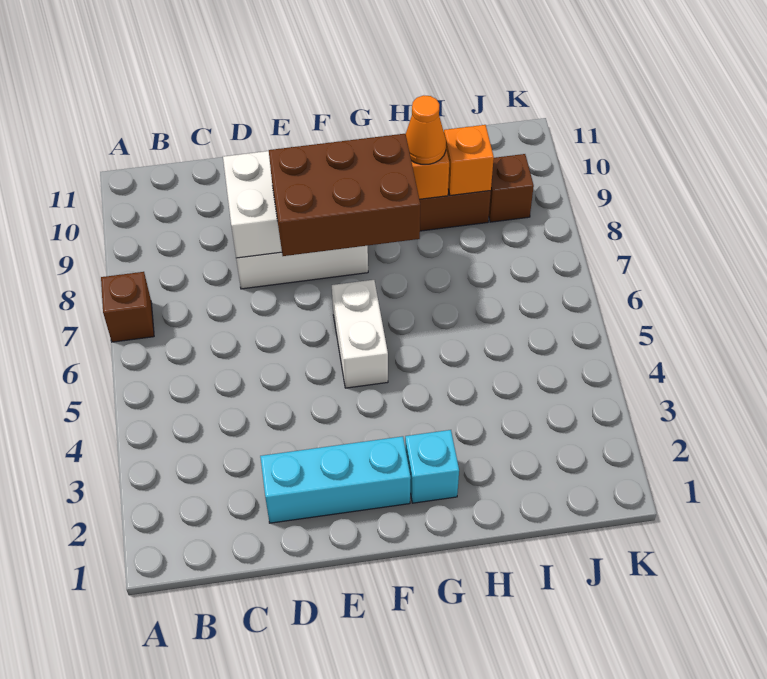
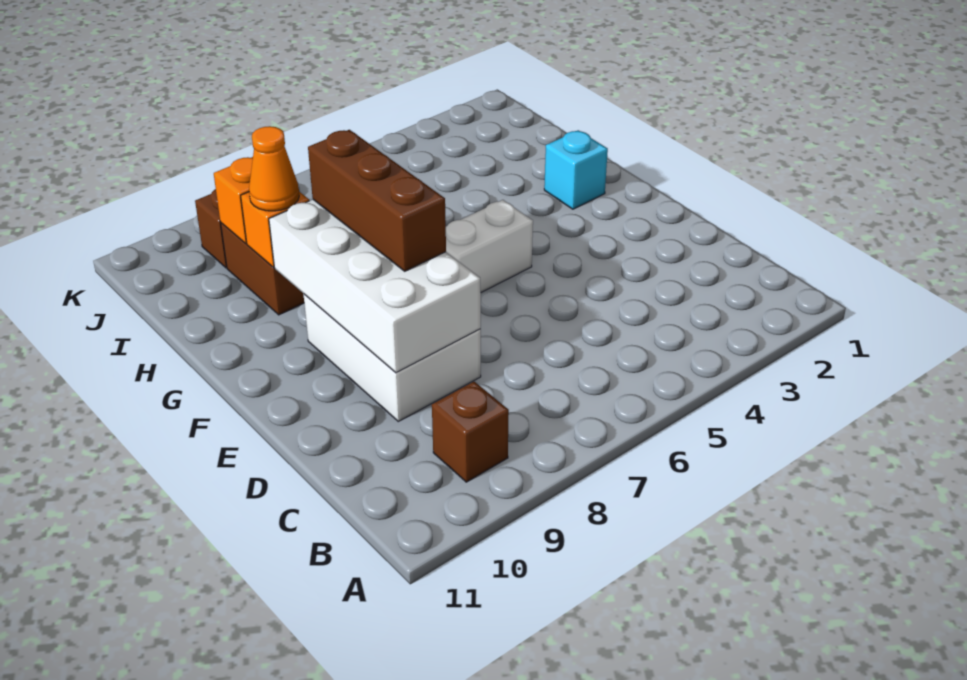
brown 1x1 brick [101,272,154,342] -> brown 1x1 brick moved to [432,382,509,482]
cyan 1x3 brick [260,436,411,523] -> none
brown 2x3 brick [269,134,420,256] -> brown 1x3 brick [308,130,446,271]

